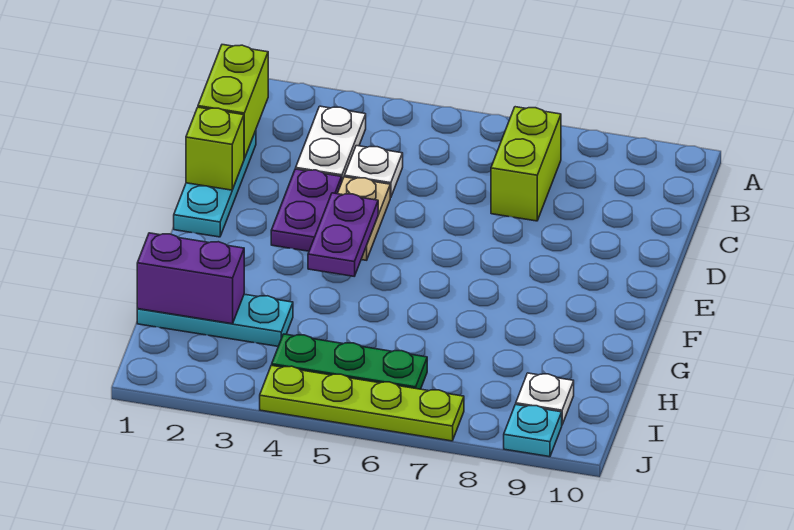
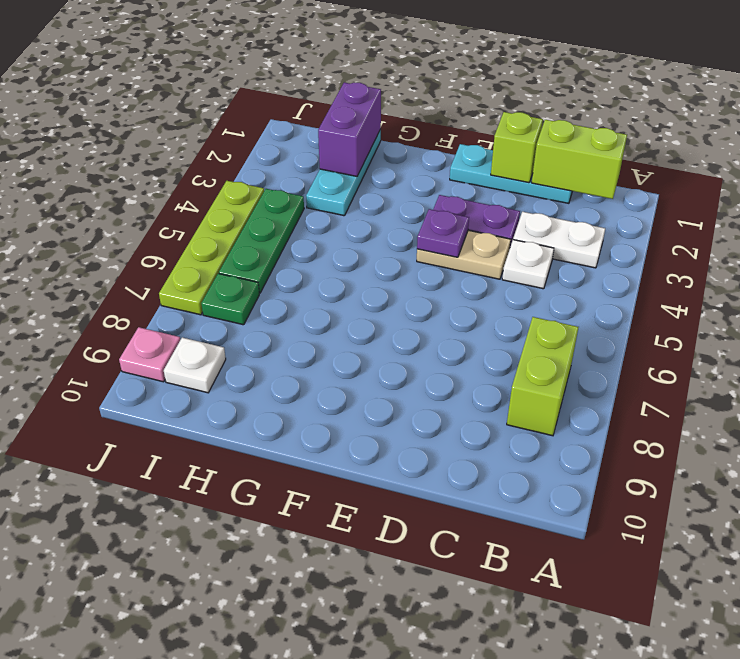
lime 1x2 brick [491,107,561,221] -> lime 1x2 brick turned to [507,317,579,436]
purple 1x2 plate [308,193,378,276] -> purple 1x1 plate [417,209,469,257]
none -> green 1x1 plate [201,274,259,325]
cyan 1x1 plate [504,404,562,457] -> pink 1x1 plate [119,327,180,382]

